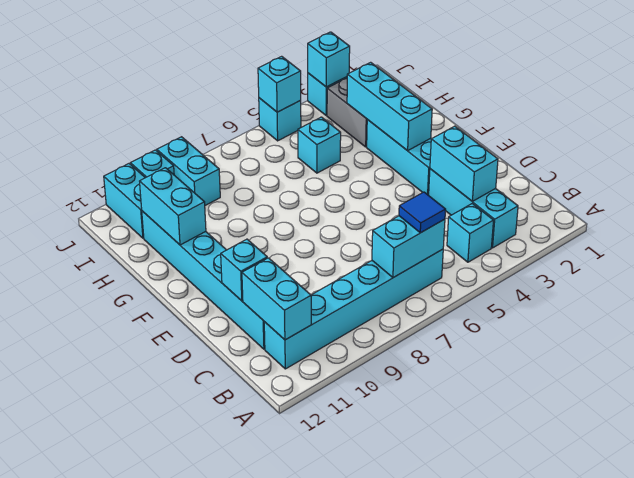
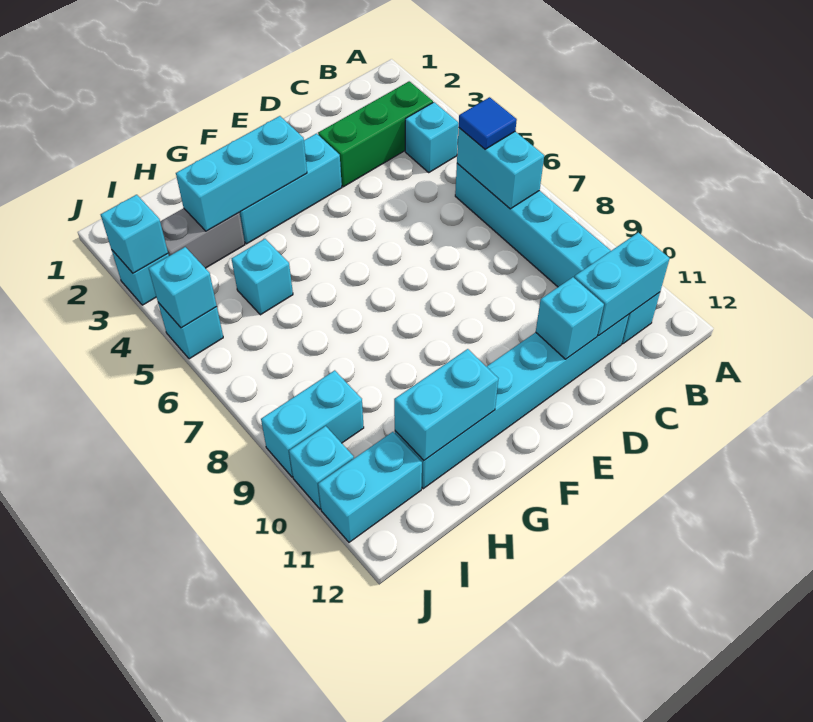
cyan 1x3 brick [429,169,518,248] -> green 1x3 brick [318,81,433,187]
cyan 1x2 brick [430,126,498,201] -> none

